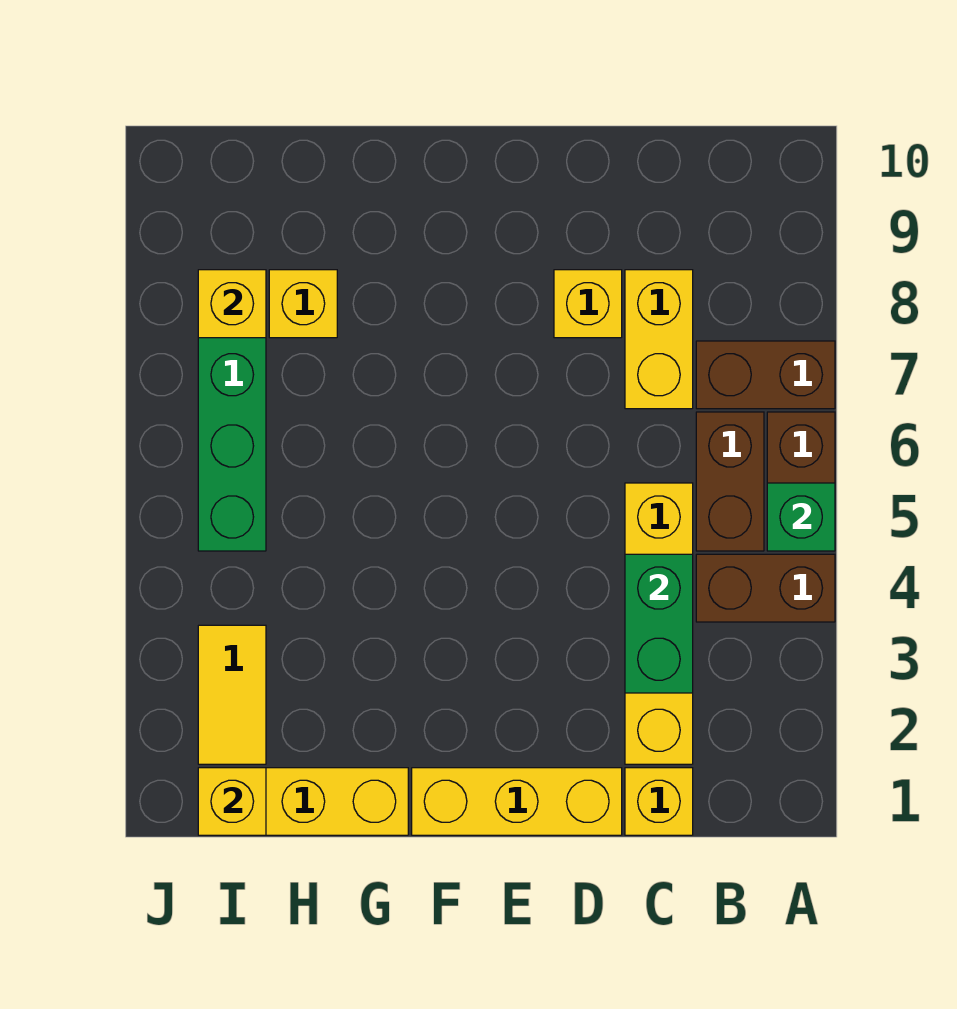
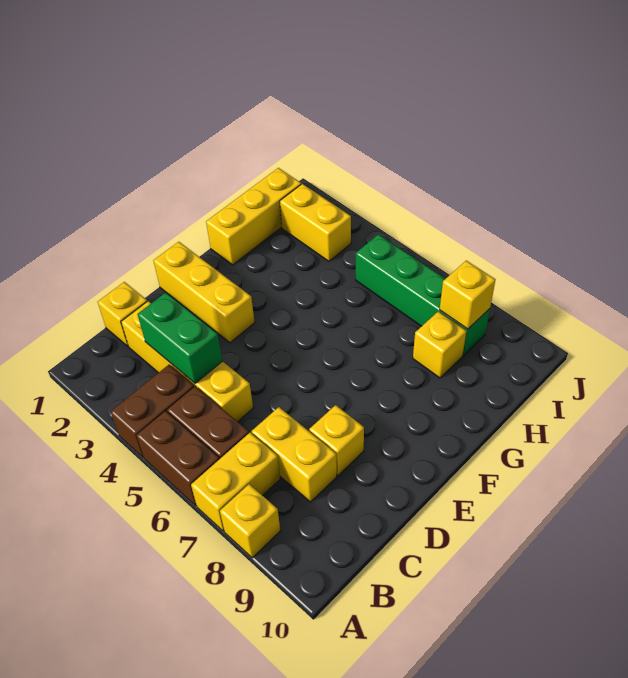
green 1x1 brick [767,483,835,551] -> none
brown 1x2 brick [696,341,835,409] -> yellow 1x2 brick [191,433,280,531]
yellow 1x3 brick [412,768,622,835] -> yellow 1x3 brick turned to [154,242,255,343]
yellow 1x1 brick [198,768,266,835] -> yellow 1x1 brick moved to [220,484,280,558]
yellow 1x2 tile [198,625,266,764] -> yellow 1x2 brick [280,184,351,261]

